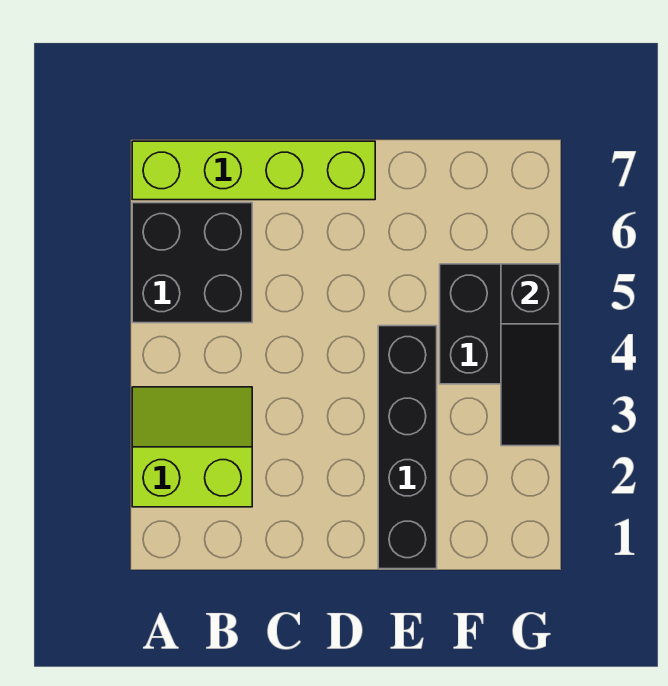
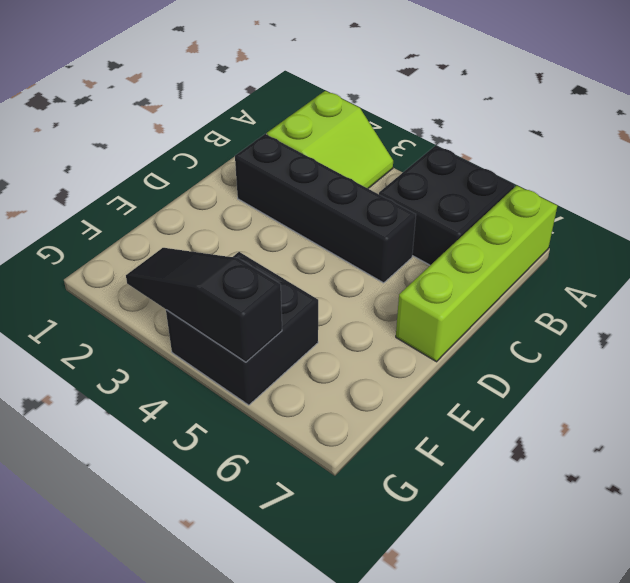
black 1x4 brick [378,326,437,569] -> black 1x4 brick moved to [235,134,416,283]

